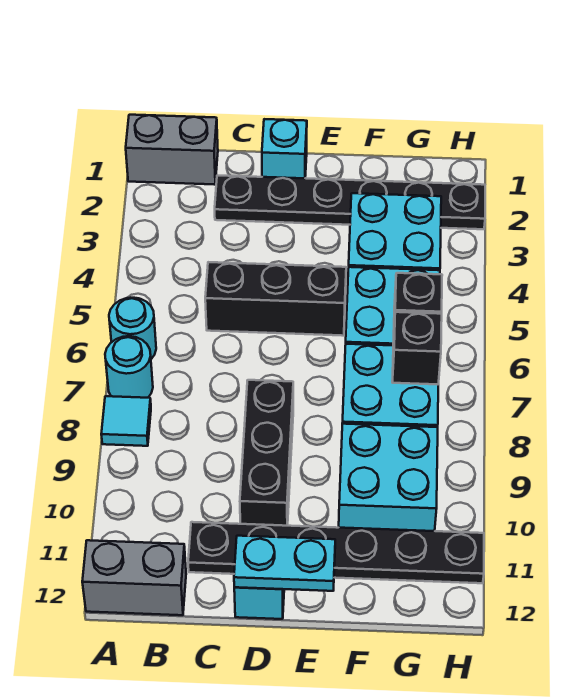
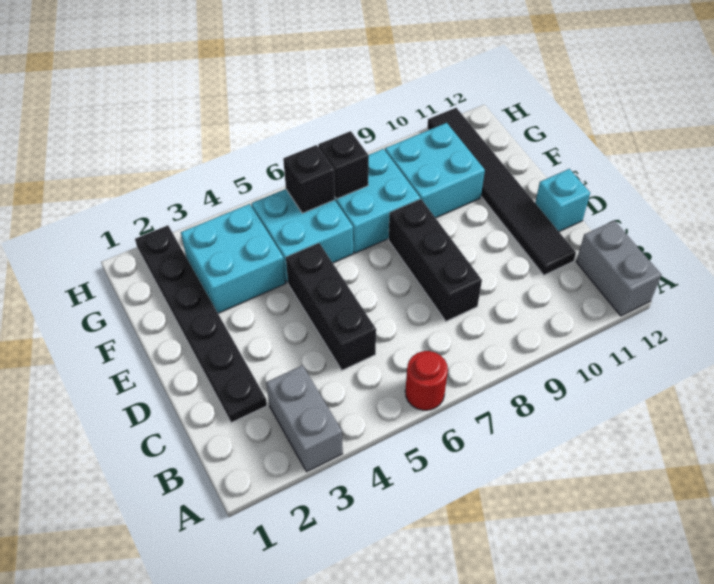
grey 1x2 brick [126,115,218,185] -> grey 1x2 brick moved to [266,365,343,472]
cyan 1x1 round brick [109,298,156,359] -> red 1x1 round brick [405,351,448,410]
cyan 1x1 round brick [105,336,153,398] -> none
cyan 1x1 tile [101,396,151,446] -> none
black 1x6 plate [188,522,484,583] -> black 1x6 tile [427,108,576,275]
cyan 1x1 brick [262,119,307,178] -> none
black 1x3 brick [240,380,293,526] -> black 1x3 brick turned to [388,199,482,321]
cyan 1x2 plate [234,536,335,591] -> none

